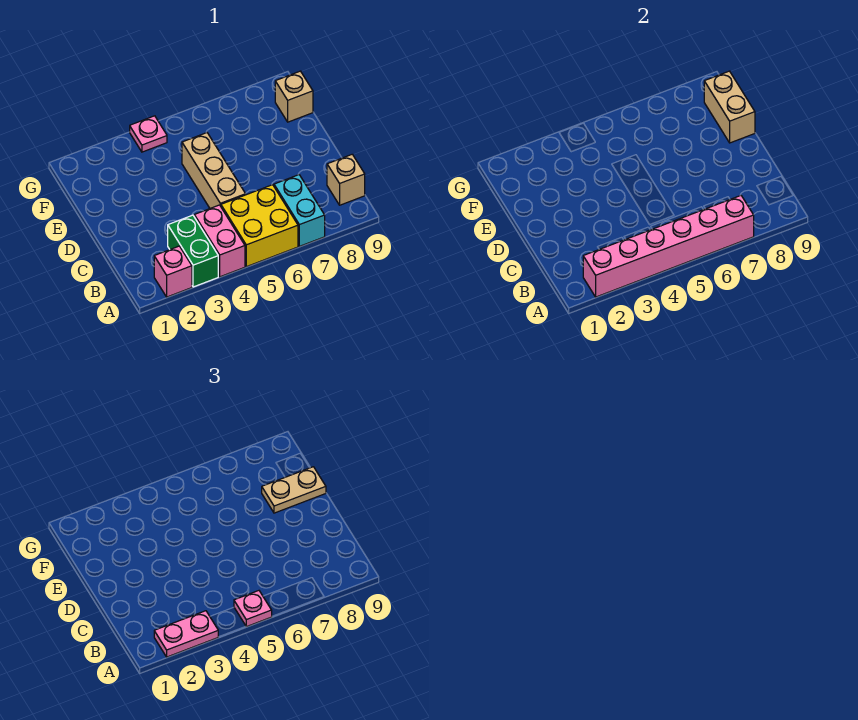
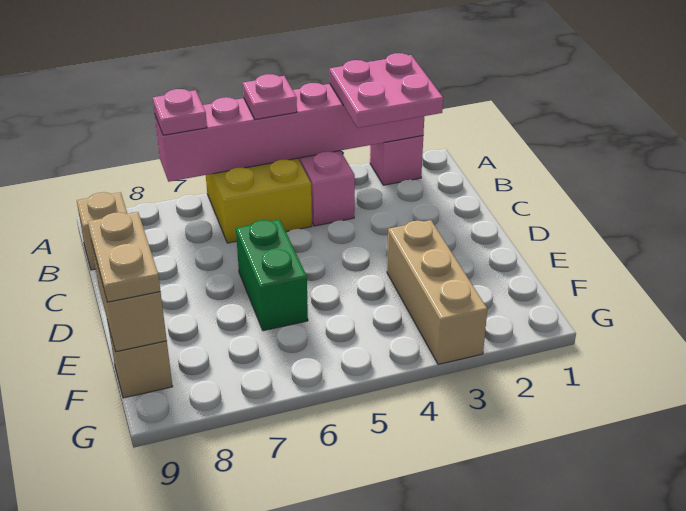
pink 1x2 plate [154,611,218,657] -> pink 2x2 plate [330,53,443,128]
green 1x2 brick [168,215,218,287] -> green 1x2 brick moved to [236,220,308,331]
cyan 1x2 brick [274,175,325,246] -> none
tan 1x3 brick [182,133,246,208] -> tan 1x3 brick moved to [387,220,488,364]
tan 1x2 plate [262,467,326,513] -> tan 1x2 plate turned to [88,212,160,302]
pink 1x1 plate [130,116,167,152] -> pink 1x1 plate moved to [153,89,207,135]

